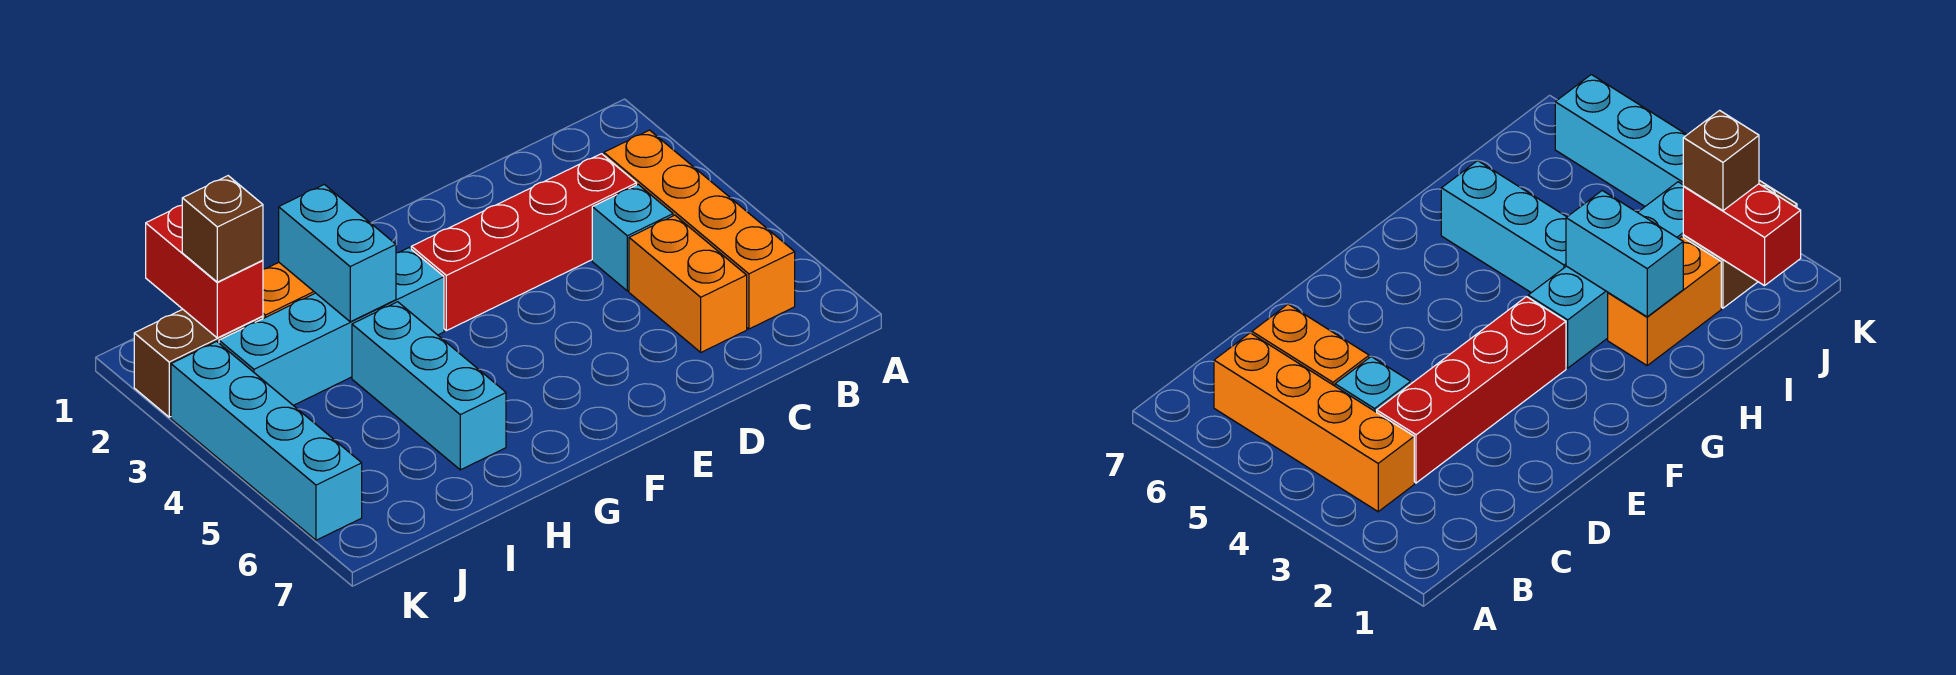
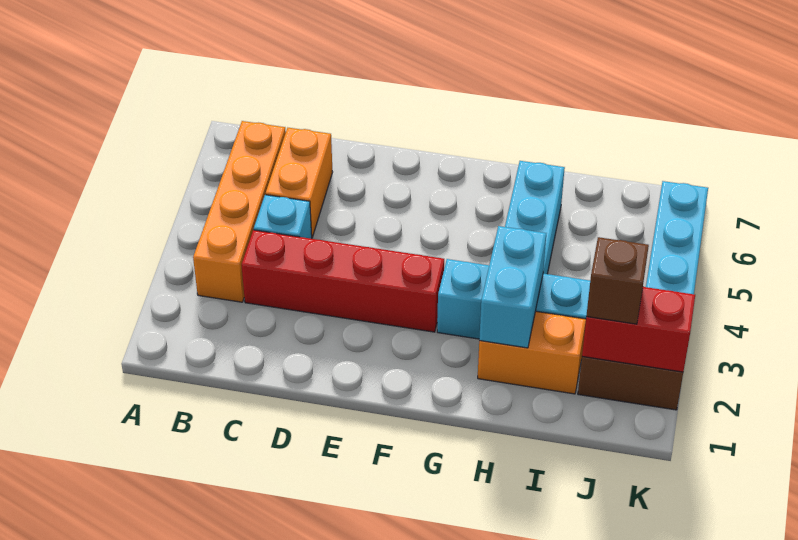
red 1x2 brick [146,205,263,338] -> red 1x2 brick turned to [582,287,695,372]

